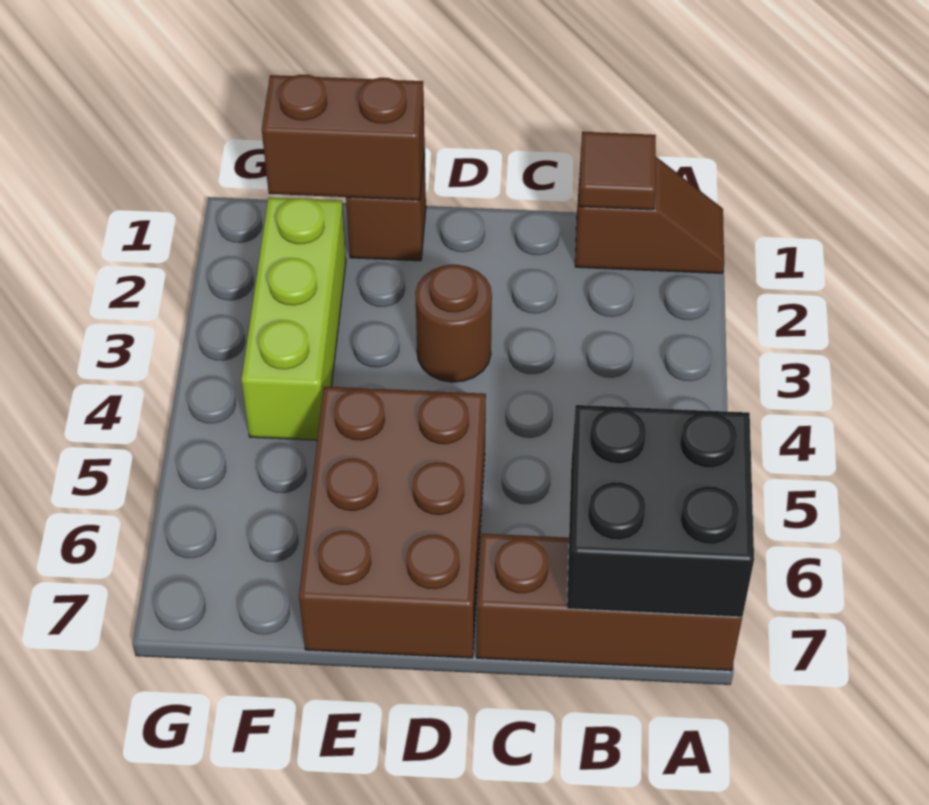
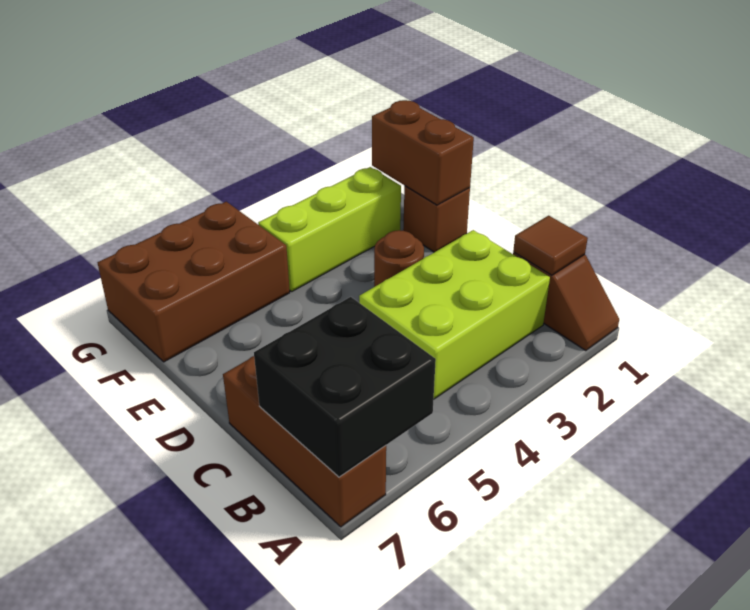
none -> lime 2x3 brick [359,230,550,399]
brown 2x3 brick [299,387,486,658] -> brown 2x3 brick moved to [98,202,290,362]

